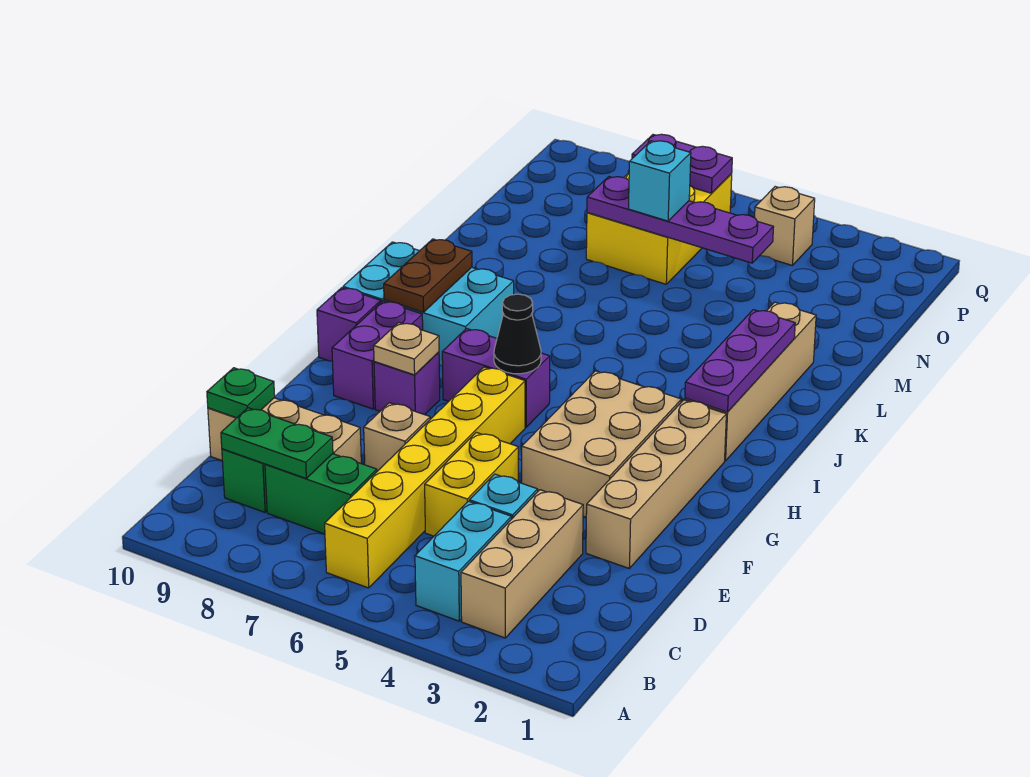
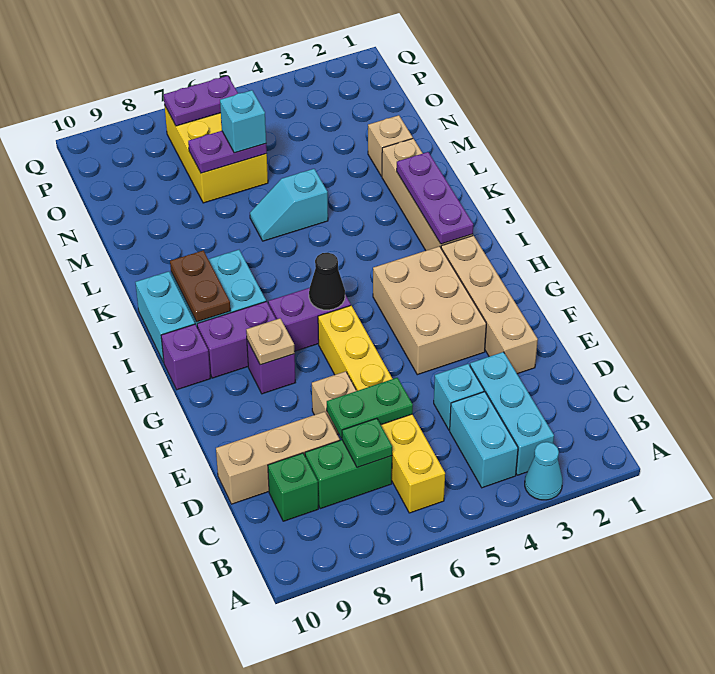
none -> cyan 1x1 cone [525,442,562,500]
tan 1x3 brick [461,490,583,638] -> cyan 1x3 brick [470,352,554,475]
green 1x2 plate [221,408,333,478] -> green 1x2 plate moved to [327,378,413,438]
yellow 1x2 brick [425,432,518,536] -> none
green 1x1 plate [207,368,275,418] -> green 1x1 plate moved to [342,418,392,468]
purple 1x2 brick [332,301,423,409] -> purple 1x2 brick turned to [197,302,276,378]
none -> cyan 1x2 slope [250,169,328,241]
purple 1x4 plate [587,177,773,263] -> purple 1x2 plate [188,131,267,173]
tan 1x1 brick [755,187,815,266] -> tan 1x1 brick moved to [368,115,413,176]

